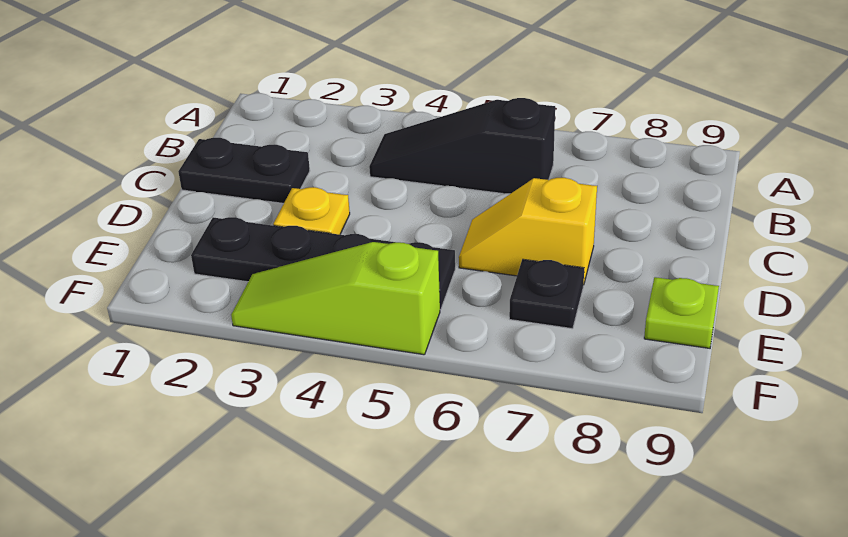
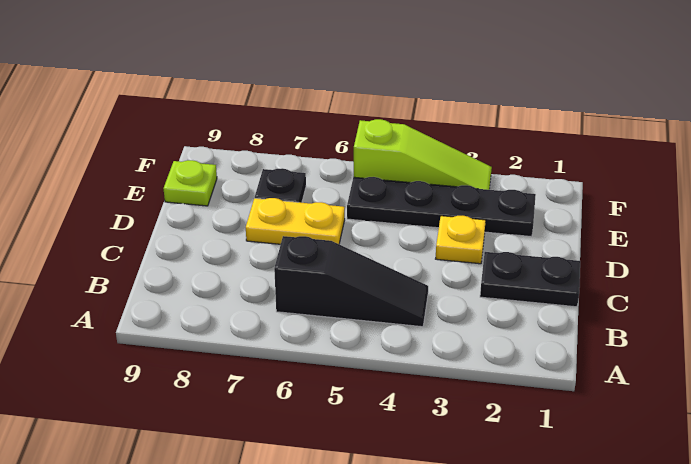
yellow 1x2 slope [459,178,597,283] -> yellow 1x2 plate [246,198,345,244]

